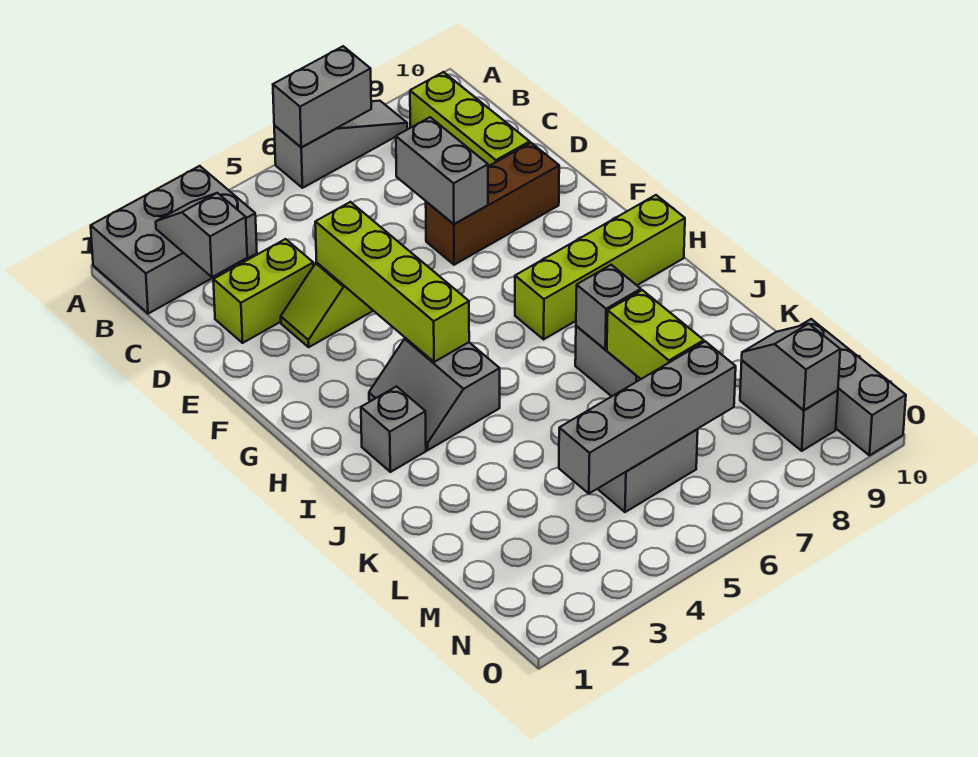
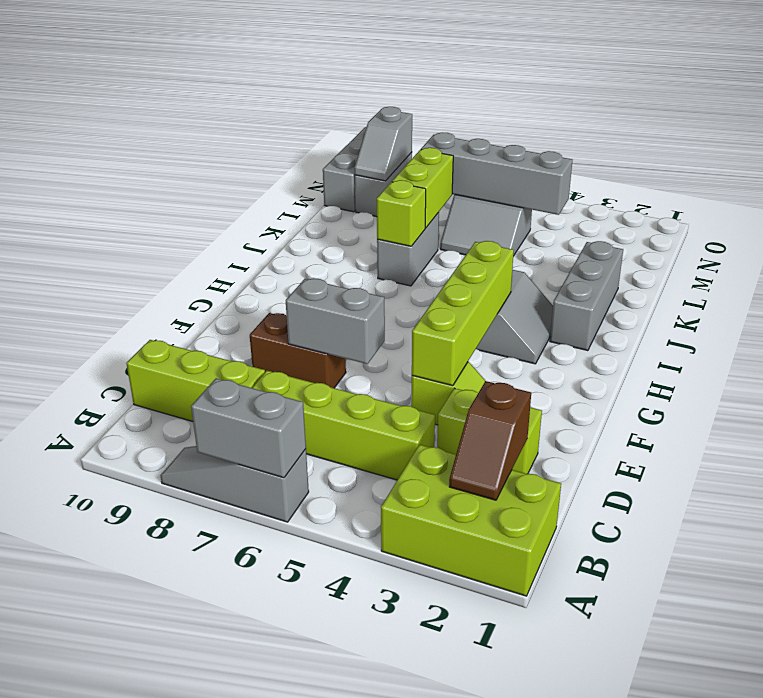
grey 2x3 brick [91,166,257,314] -> lime 2x3 brick [381,445,561,596]
grey 1x2 slope [156,193,247,277] -> brown 1x2 slope [449,381,531,500]
lime 1x3 brick [410,72,530,166] -> lime 1x3 brick turned to [127,340,265,421]
grey 1x2 brick [396,117,488,224] -> grey 1x2 brick turned to [286,278,385,364]
brown 1x3 brick [426,143,559,265] -> brown 1x2 brick [250,313,346,388]
lime 1x4 brick [515,195,685,339] -> lime 1x4 brick moved to [252,371,435,480]
grey 1x1 brick [361,387,426,472] -> grey 1x3 brick [550,241,623,351]
grey 1x1 brick [576,265,641,349] -> lime 1x1 brick [377,180,426,246]

